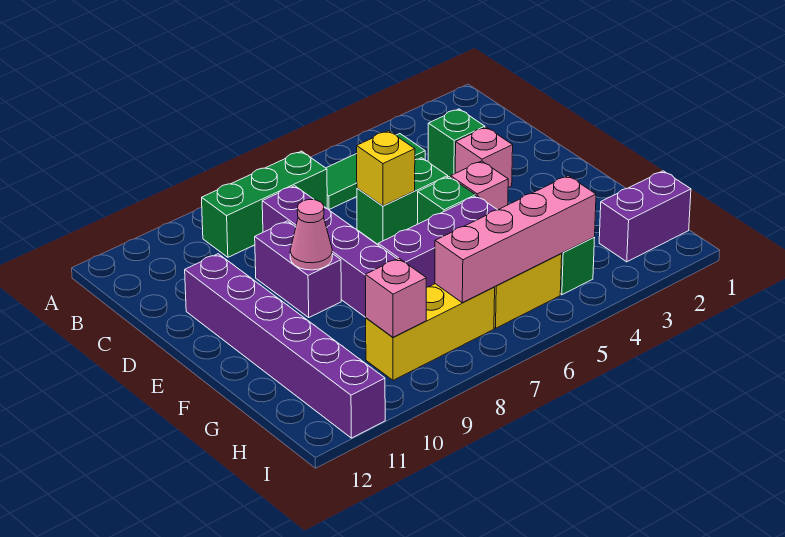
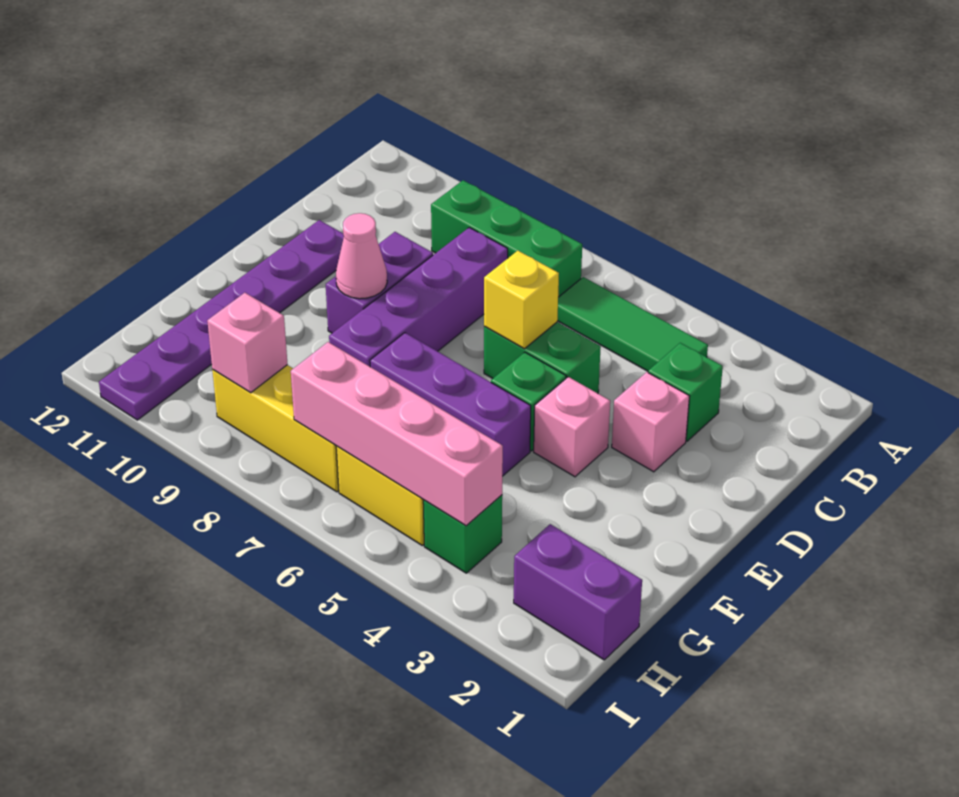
purple 1x6 brick [185,254,385,438] -> purple 1x6 plate [99,220,344,420]

